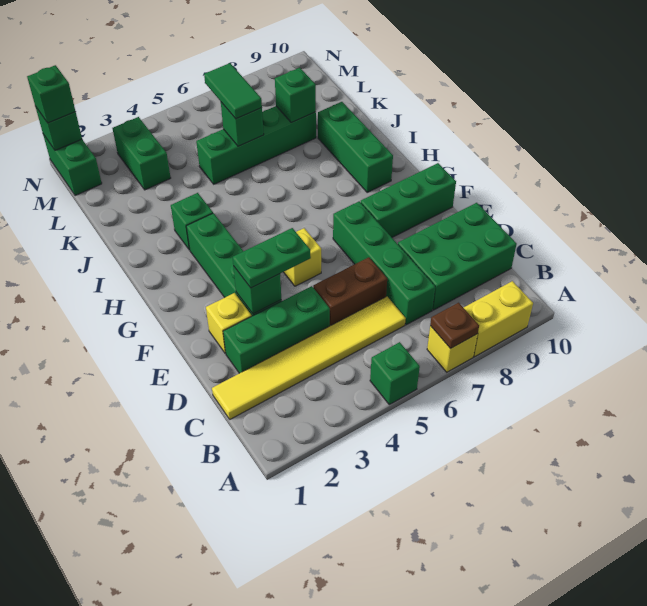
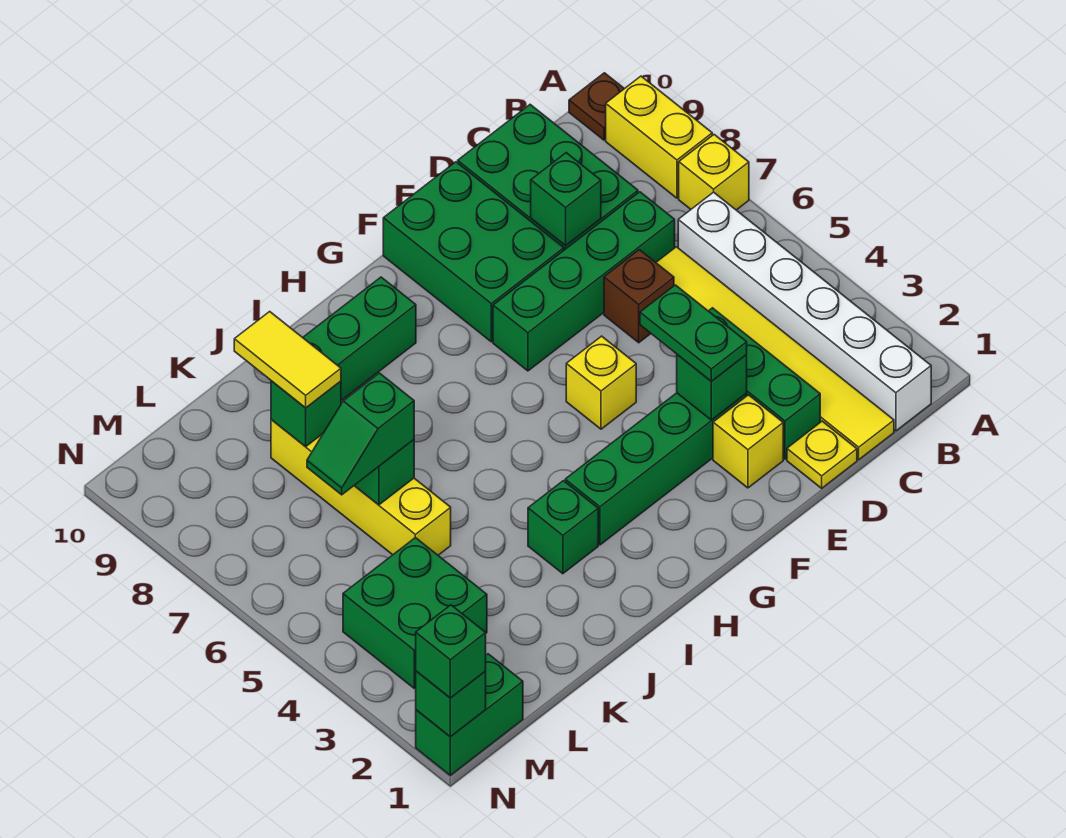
green 1x1 brick [370,342,420,405] -> green 1x1 brick moved to [531,153,601,246]
brown 1x1 plate [430,303,479,349] -> brown 1x1 plate moved to [569,73,624,140]
none -> white 1x6 brick [678,192,931,431]
none -> yellow 1x1 plate [787,421,857,488]
brown 1x2 brick [313,257,387,326] -> brown 1x1 brick [604,250,674,343]
green 1x3 brick [361,163,456,237] -> green 2x3 brick [383,162,564,342]
green 1x4 brick [196,106,316,184] -> yellow 1x4 brick [271,420,451,555]
green 1x2 tile [204,63,262,119] -> green 1x2 slope [307,373,414,495]
none -> yellow 1x2 tile [234,312,341,408]
green 1x2 brick [113,117,171,190] -> green 2x2 brick [343,537,487,688]

